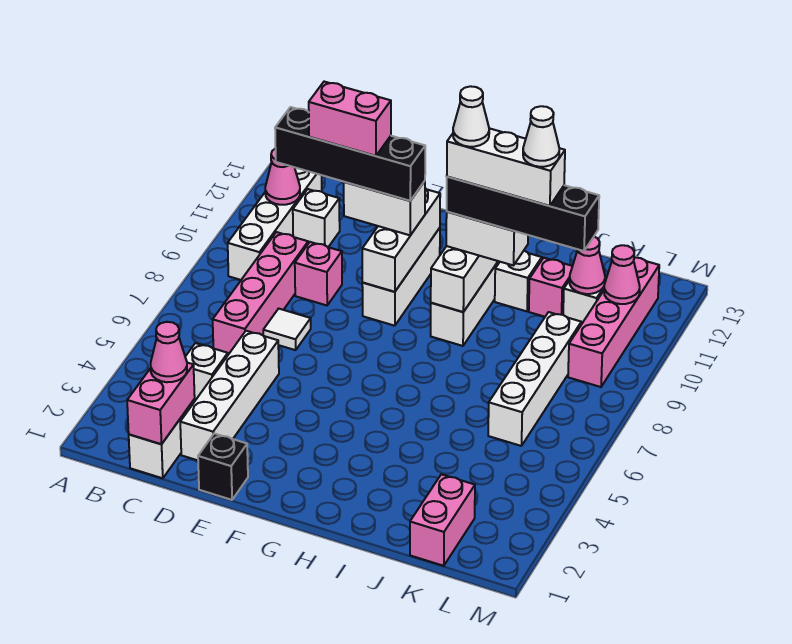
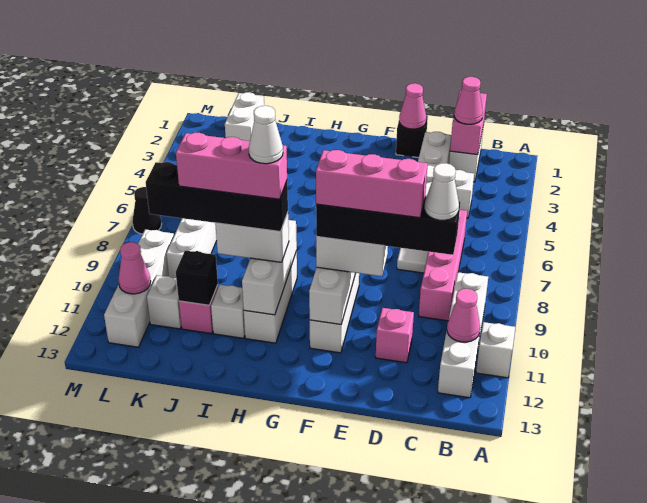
white 1x1 brick [293,189,340,247] -> white 1x1 brick moved to [476,322,515,378]
pink 1x1 brick [295,242,342,305] -> pink 1x1 brick moved to [376,308,414,363]
pink 1x2 brick [309,82,391,156] -> pink 1x3 brick [316,150,428,218]
white 1x3 brick [447,128,565,206] -> pink 1x3 brick [176,133,287,199]
white 1x1 cone [523,106,559,167] -> white 1x1 cone moved to [425,163,459,220]
none -> black 1x1 brick [176,251,218,305]
pink 1x2 brick [410,474,475,566] -> white 1x2 brick [225,92,264,141]
pink 1x1 cone [570,237,605,294] -> pink 1x1 cone moved to [399,83,426,129]
pink 1x4 brick [568,258,659,387] -> white 1x4 brick [104,229,174,347]
none -> black 1x1 cone [132,187,162,234]

